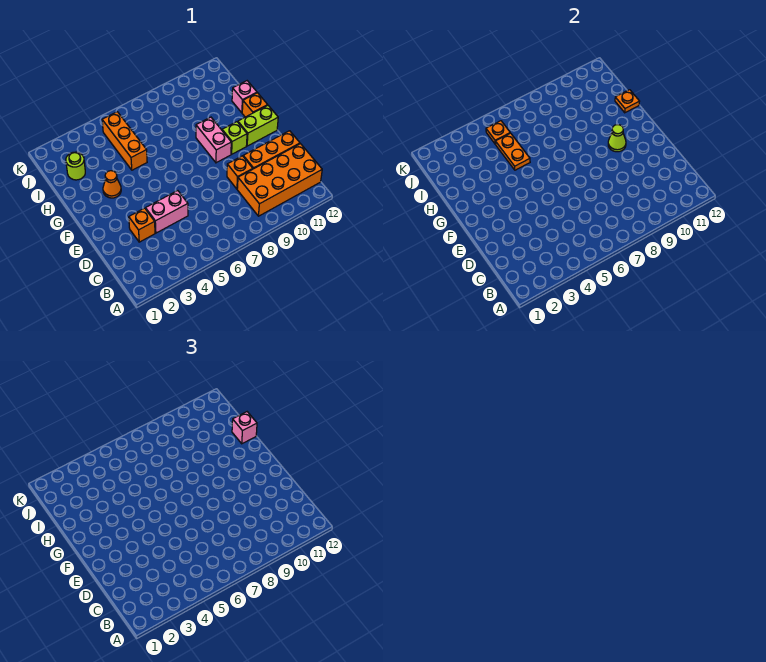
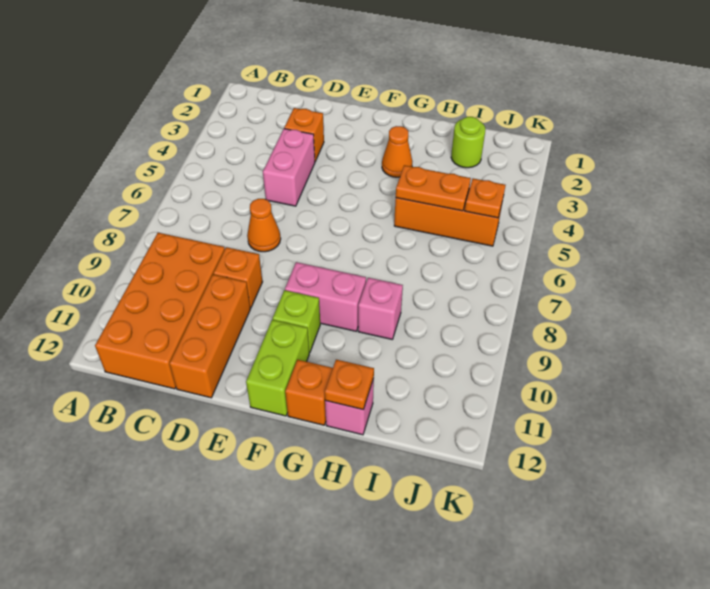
none -> orange 1x1 cone [247,199,281,252]
lime 1x1 cone [608,125,626,152] -> none
pink 1x1 brick [232,412,257,444] -> pink 1x1 brick moved to [358,278,403,339]

